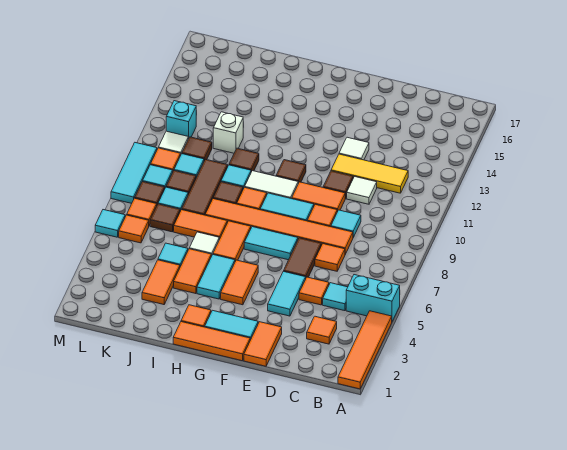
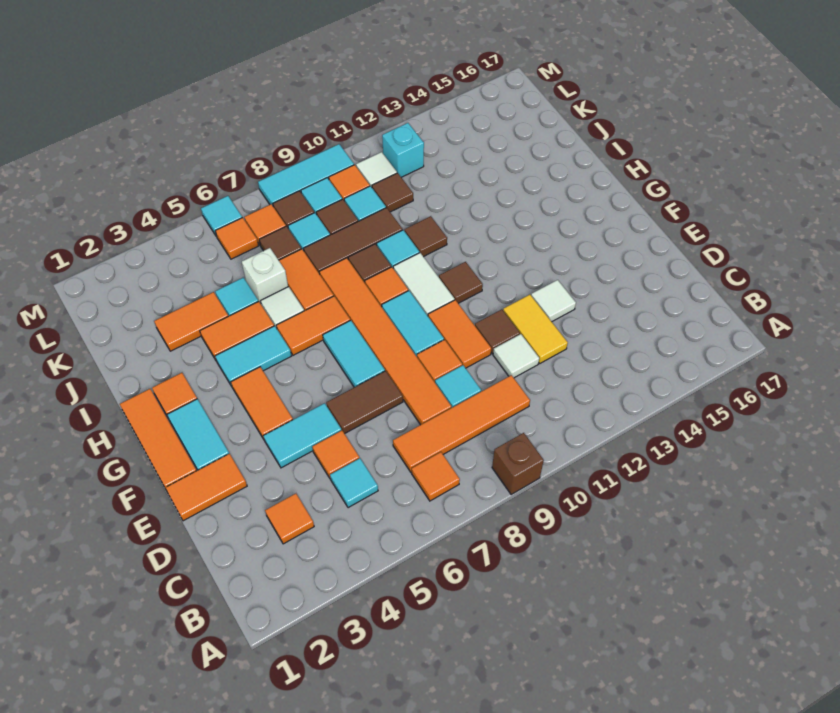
orange 1x4 tile [338,311,392,389] -> orange 1x4 tile moved to [393,375,530,472]
cyan 1x2 brick [346,275,400,321] -> none
none -> brown 1x1 brick [492,433,544,494]
yellow 1x3 tile [331,154,408,193] -> yellow 1x2 tile [503,295,568,363]
orange 1x1 tile [315,244,345,271] -> orange 1x1 tile moved to [412,452,460,501]
orange 1x2 tile [221,260,258,305] -> orange 1x2 tile turned to [231,367,293,439]
white 1x1 brick [213,112,243,153] -> white 1x1 brick moved to [242,248,288,303]

